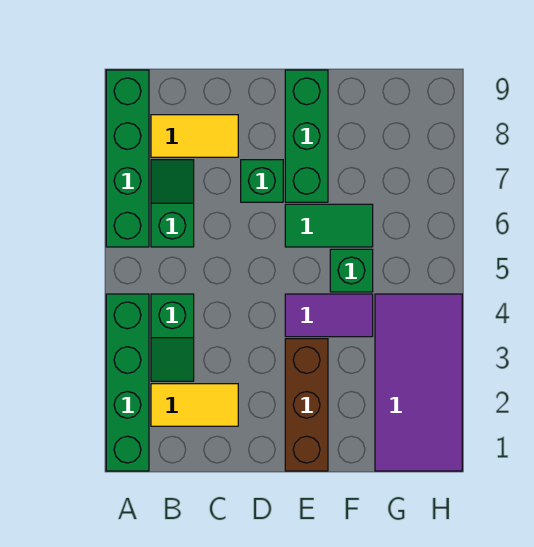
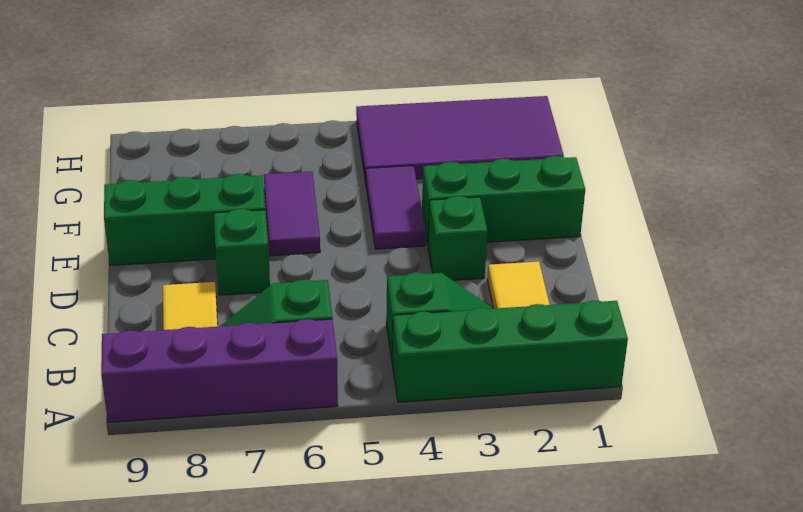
green 1x4 brick [106,70,149,247] -> purple 1x4 brick [101,319,338,422]
brown 1x3 brick [285,339,328,471] -> green 1x3 brick [422,156,585,245]
green 1x2 tile [285,204,373,247] -> purple 1x2 tile [264,171,320,256]
green 1x1 brick [330,249,373,292] -> green 1x1 brick moved to [428,196,487,280]

